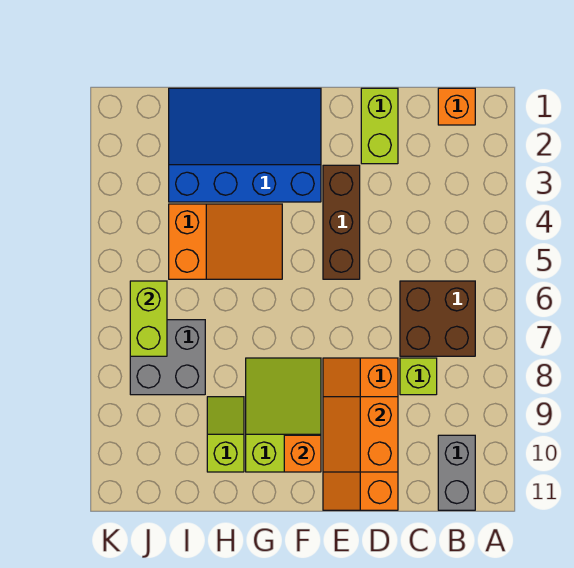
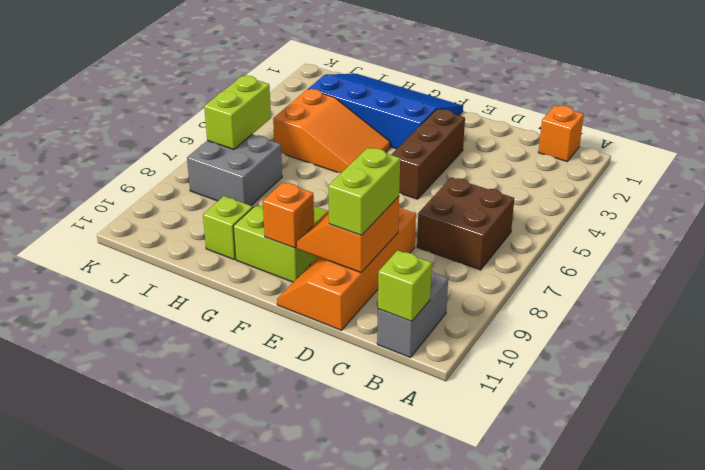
lime 1x1 brick [400,358,437,395] -> lime 1x1 brick moved to [378,250,432,322]
lime 1x2 brick [361,88,398,164] -> lime 1x2 brick moved to [328,148,400,236]

